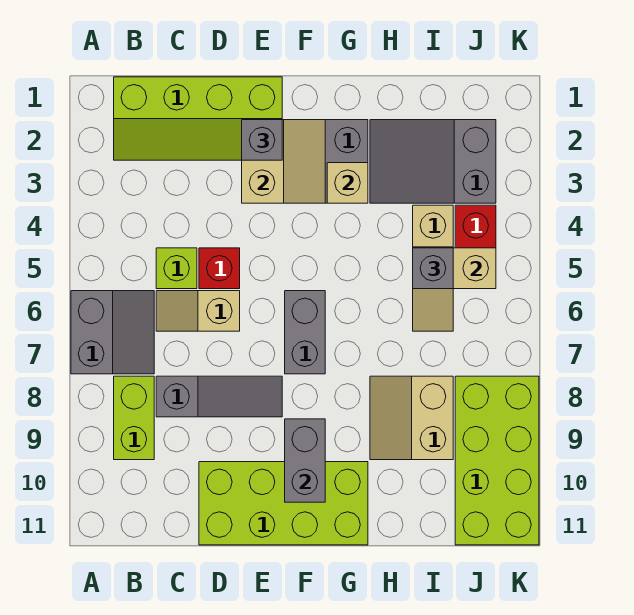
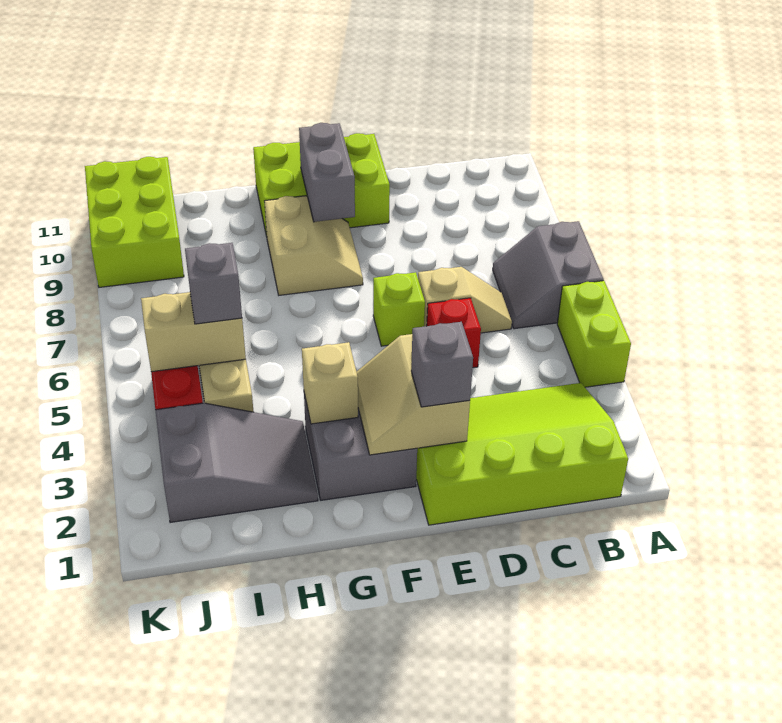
lime 2x4 slope [114,77,282,160] -> lime 3x4 slope [416,383,628,525]
lime 1x2 brick [114,376,154,460] -> lime 1x2 brick moved to [557,281,631,387]
lime 1x1 brick [156,248,197,289] -> lime 1x1 brick moved to [373,272,425,346]
grey 1x3 slope [156,376,282,417] -> none
lime 2x4 brick [199,462,368,545] -> lime 2x3 brick [253,133,390,236]
grey 1x2 brick [285,291,325,374] -> none
tan 2x2 slope [370,376,453,460] -> tan 2x2 slope moved to [264,196,363,295]
lime 2x4 brick [455,376,539,545] -> lime 2x3 brick [85,157,184,287]

